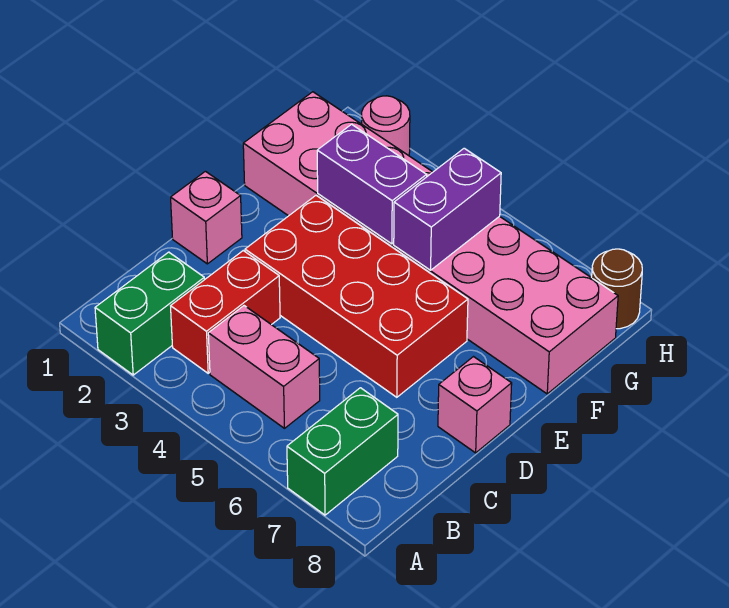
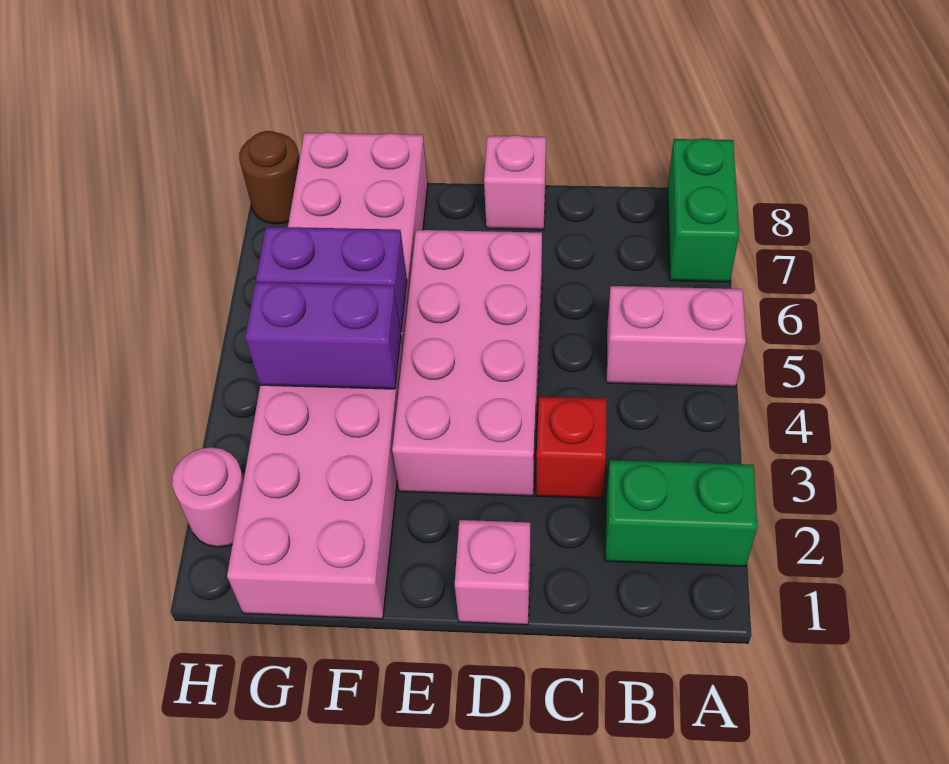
green 1x2 brick [287,388,398,515] -> green 1x2 brick turned to [668,138,739,282]
red 1x2 brick [171,251,280,373] -> red 1x1 brick [537,397,606,498]
pink 1x2 brick [208,306,320,428] -> pink 1x2 brick turned to [607,286,746,387]
red 2x4 brick [245,196,468,397] -> pink 2x4 brick [392,230,542,496]
purple 1x2 brick [317,124,427,244] -> purple 1x2 brick turned to [245,282,401,389]

